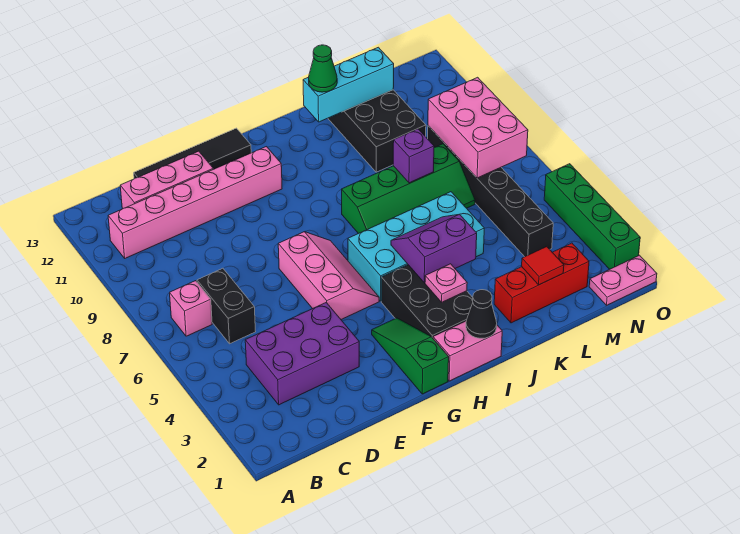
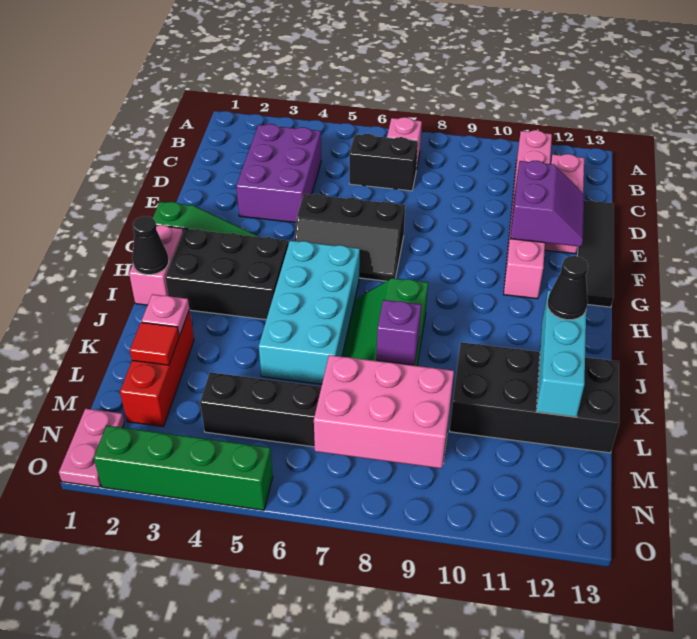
pink 2x3 slope [278,232,379,320] -> black 2x3 slope [294,194,405,281]
pink 1x1 plate [425,264,467,302] -> pink 1x1 plate moved to [142,294,189,336]
purple 2x2 slope [391,214,477,283] -> purple 2x2 slope moved to [510,161,584,247]
green 1x1 cone [308,45,337,92] -> black 1x1 cone [547,256,588,320]

